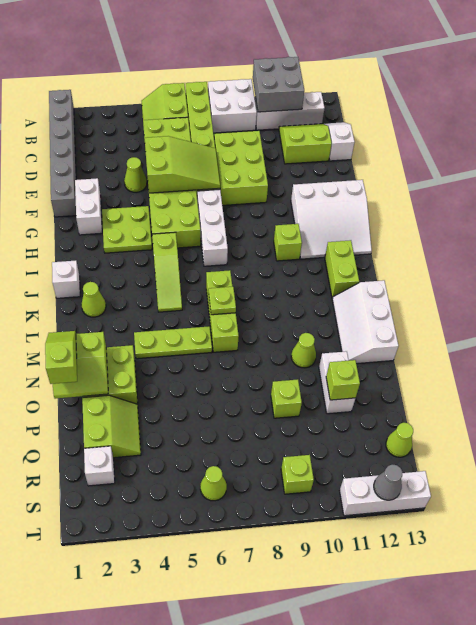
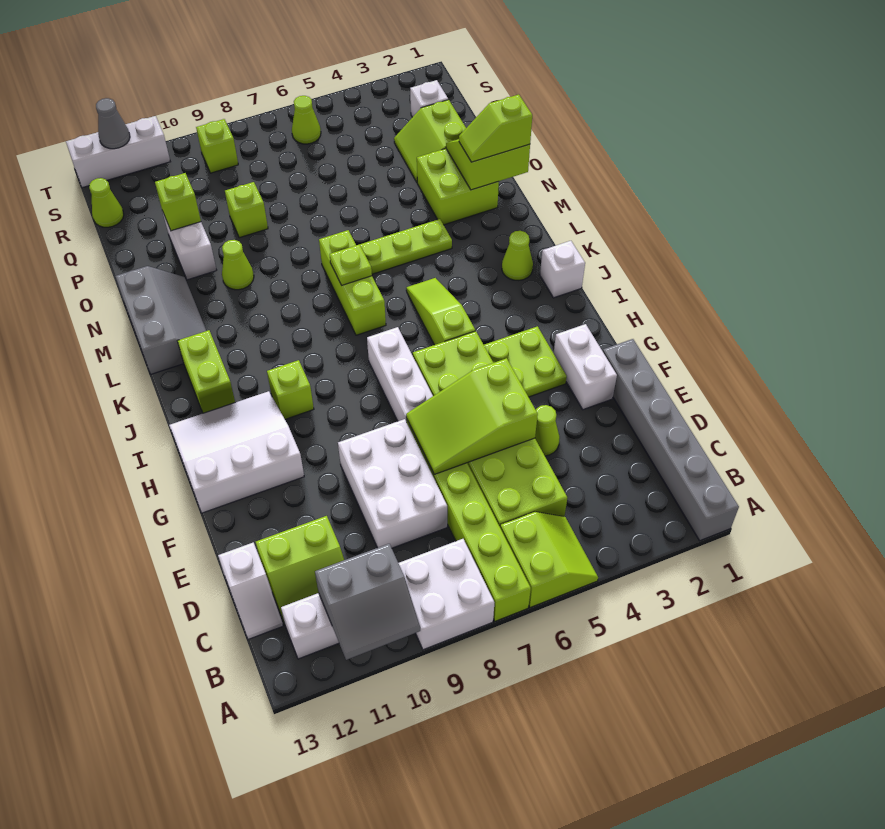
grey 2x2 brick [253,57,304,112] -> grey 2x2 slope [315,544,420,660]
lime 2x3 brick [214,131,268,205] -> white 2x3 brick [338,419,447,548]
white 2x3 slope [332,280,399,364] -> grey 2x3 slope [115,266,206,374]
lime 1x2 slope [45,331,77,384] -> lime 1x2 slope turned to [459,95,532,162]

